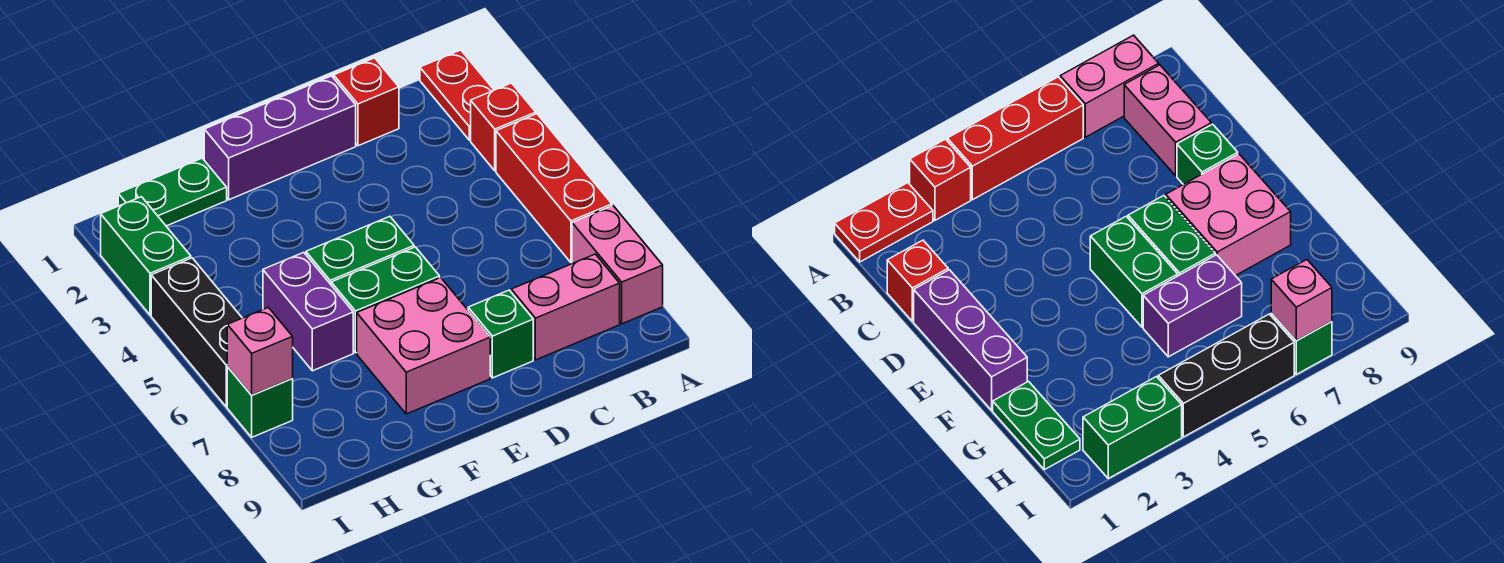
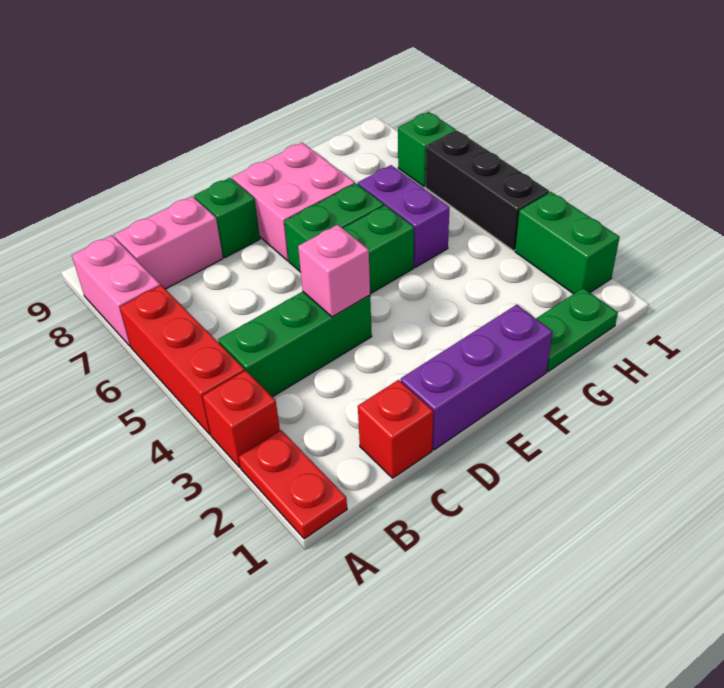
none -> green 1x3 brick [218,292,372,397]
pink 1x1 brick [227,307,293,395] -> pink 1x1 brick moved to [298,225,370,317]

